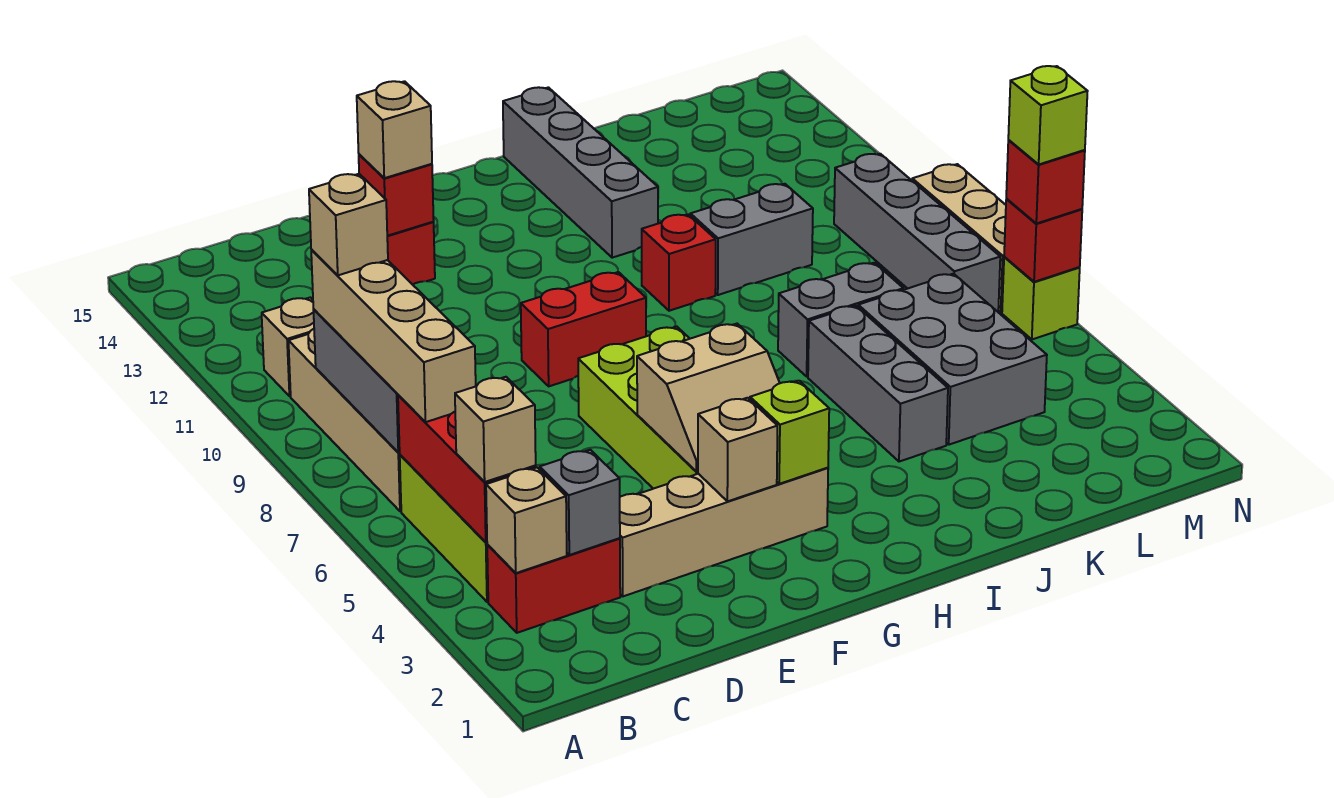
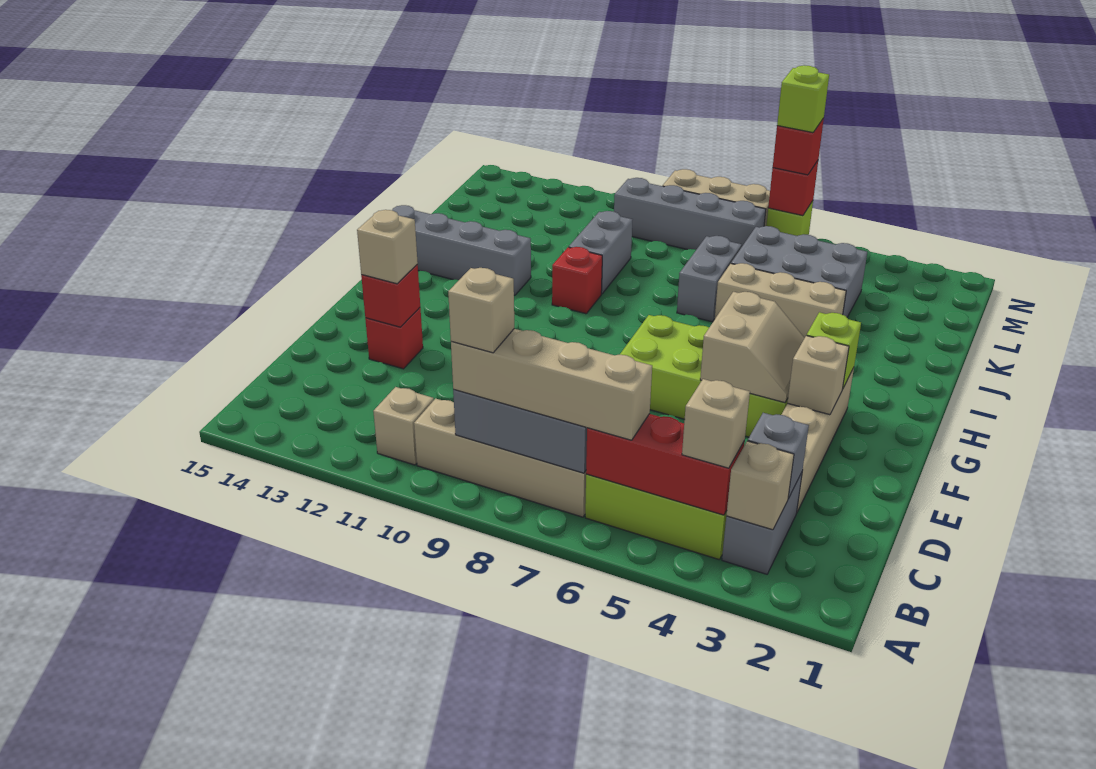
red 1x2 brick [487,538,620,633] -> grey 1x2 brick [722,473,802,574]
red 1x2 brick [521,272,646,386] -> none
grey 1x3 brick [808,306,948,462] -> tan 1x3 brick [715,263,846,338]

